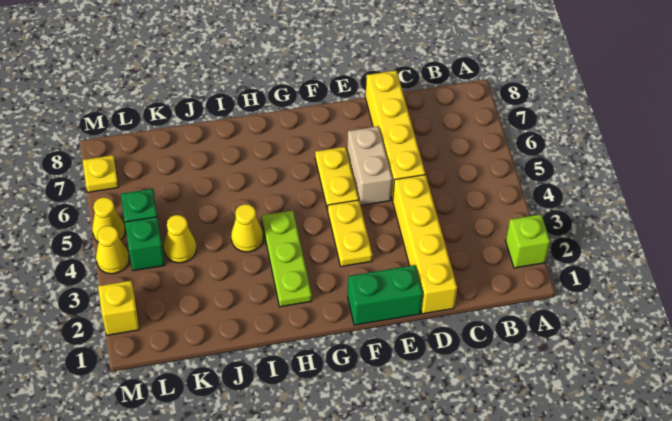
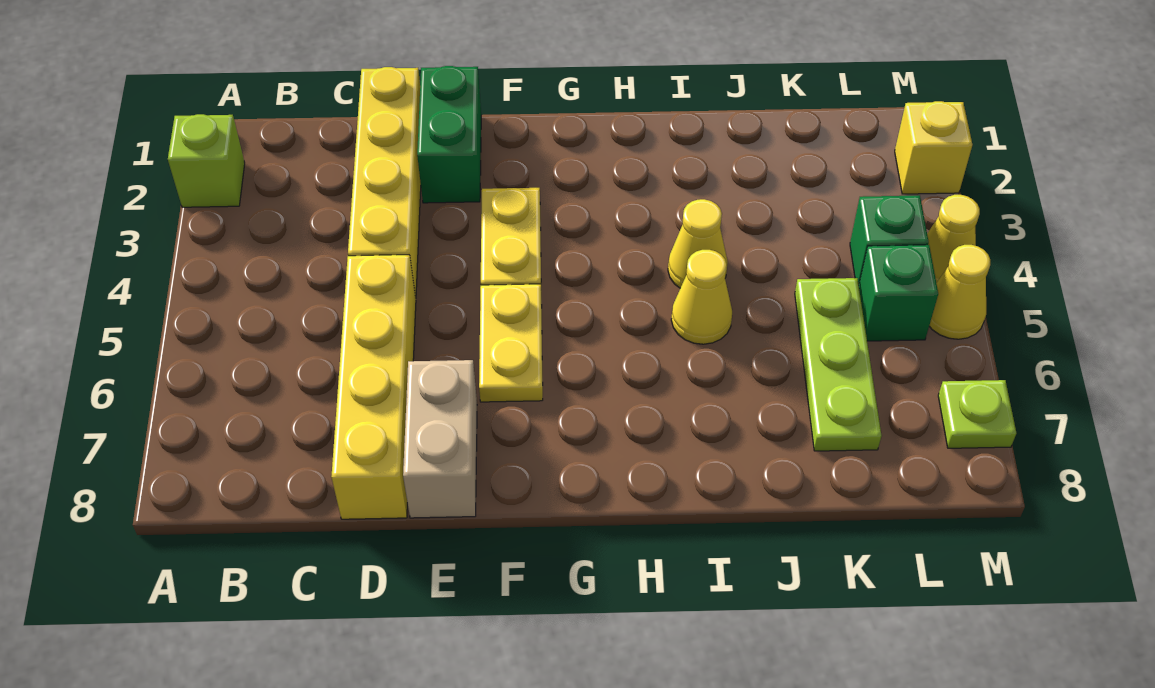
green 1x2 brick [348,265,423,325] -> green 1x2 brick turned to [417,66,481,203]
tan 1x2 brick [347,126,392,206] -> tan 1x2 brick moved to [403,360,477,518]
lime 1x3 plate [262,211,312,307] -> lime 1x3 plate moved to [795,278,882,451]
yellow 1x1 cone [164,215,196,263] -> yellow 1x1 cone moved to [671,250,732,344]
yellow 1x1 plate [83,155,119,192] -> lime 1x1 plate [938,380,1016,448]

